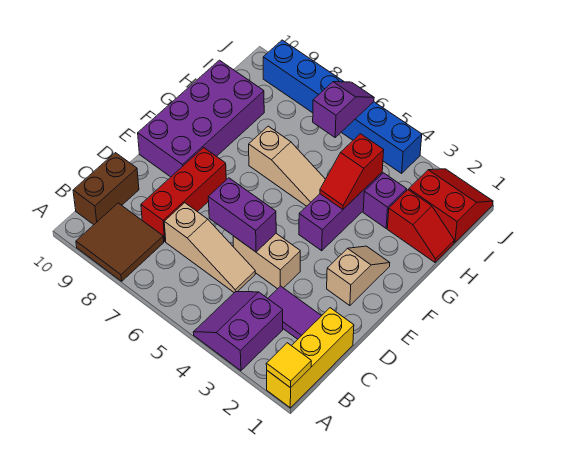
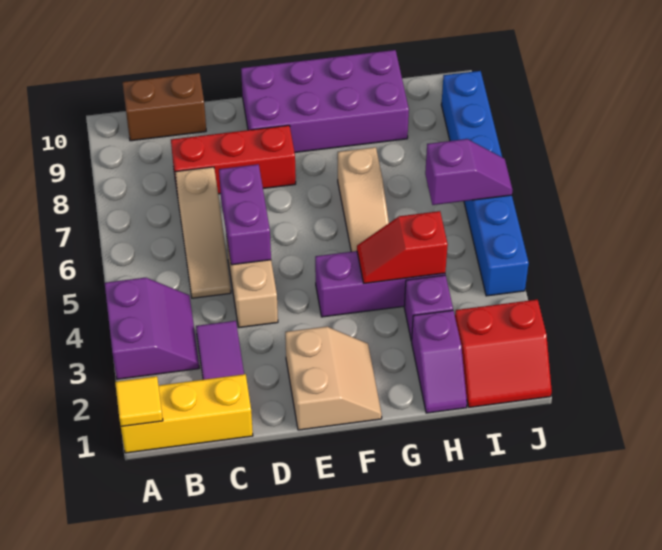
purple 2x2 slope [193,292,283,371] -> purple 2x2 slope turned to [105,278,199,379]
brown 2x2 tile [76,203,164,281] -> none
tan 1x2 slope [327,246,390,306] -> tan 2x2 slope [285,327,382,430]
red 1x2 slope [387,190,454,262] -> purple 1x2 slope [412,310,467,413]
red 2x2 slope [409,169,493,243] -> red 2x2 slope turned to [455,300,552,407]

